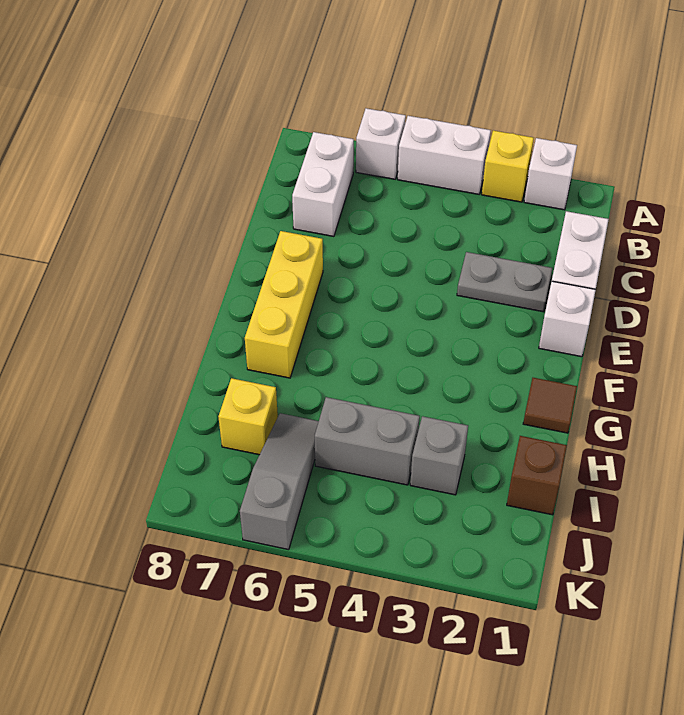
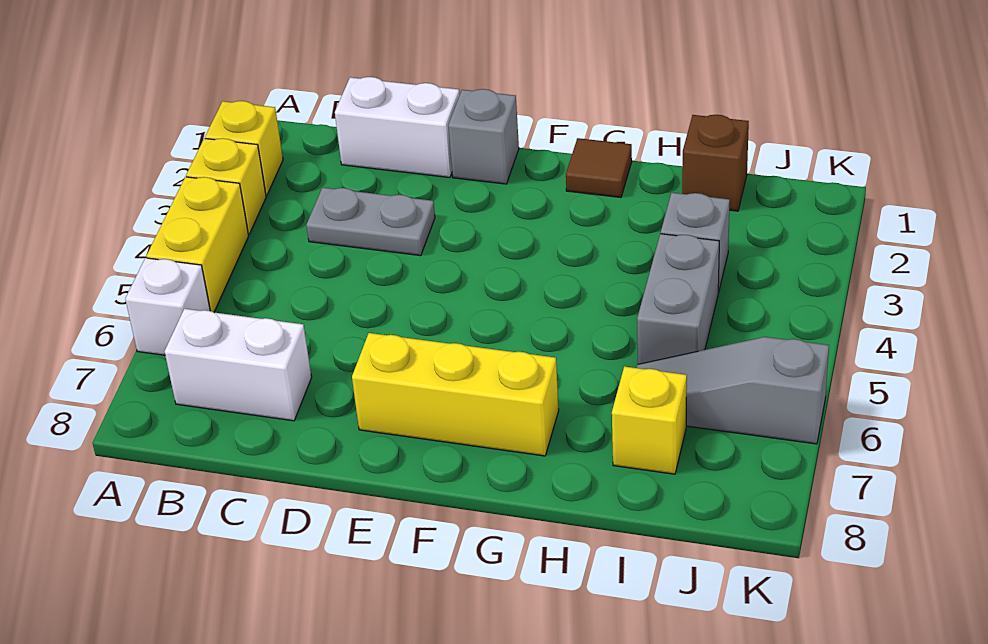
white 1x1 brick [524,138,577,210] -> yellow 1x1 brick [205,101,283,196]
white 1x2 brick [398,116,491,194] -> yellow 1x2 brick [146,177,249,312]
grey 1x2 plate [457,252,553,312] -> grey 1x2 plate turned to [306,188,435,256]
white 1x1 brick [539,281,596,357] -> grey 1x1 brick [448,89,519,184]

